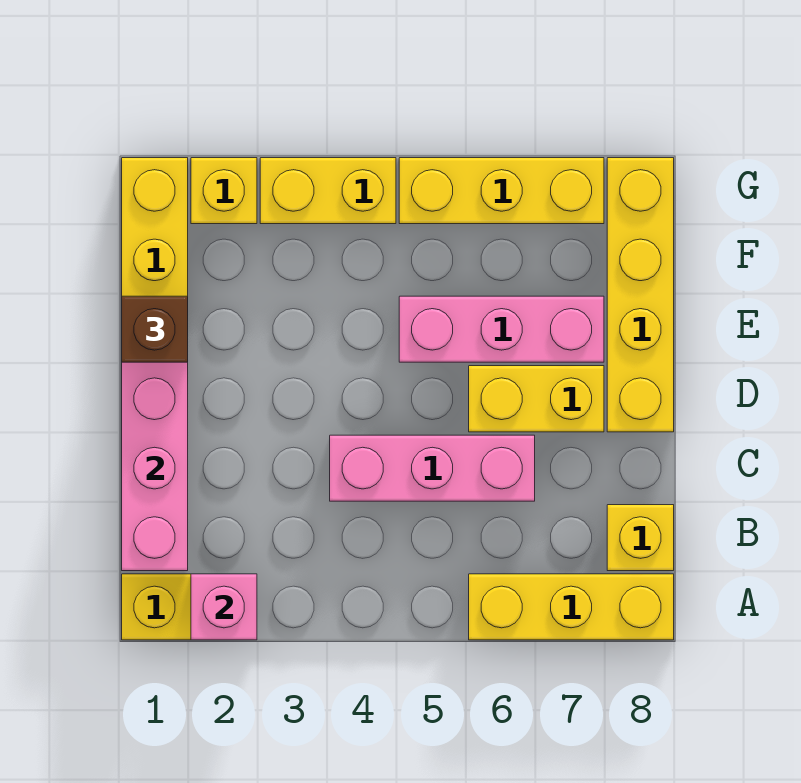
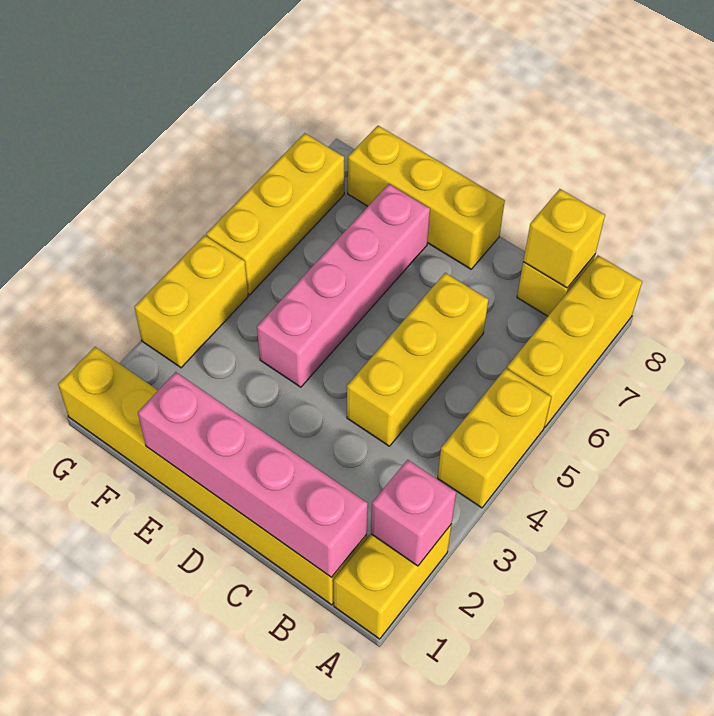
pink 1x3 brick [330,435,535,501] -> yellow 1x3 brick [347,273,488,446]
yellow 1x2 brick [469,366,604,432] -> yellow 1x2 brick moved to [438,369,551,508]
yellow 1x4 brick [607,158,674,432] -> yellow 1x3 brick [348,126,505,269]
brown 1x1 brick [122,296,188,362] -> none
pink 1x3 brick [399,296,604,362] -> pink 1x4 brick [257,184,430,387]
yellow 1x1 brick [191,158,257,224] -> yellow 1x1 brick moved to [523,189,605,288]

